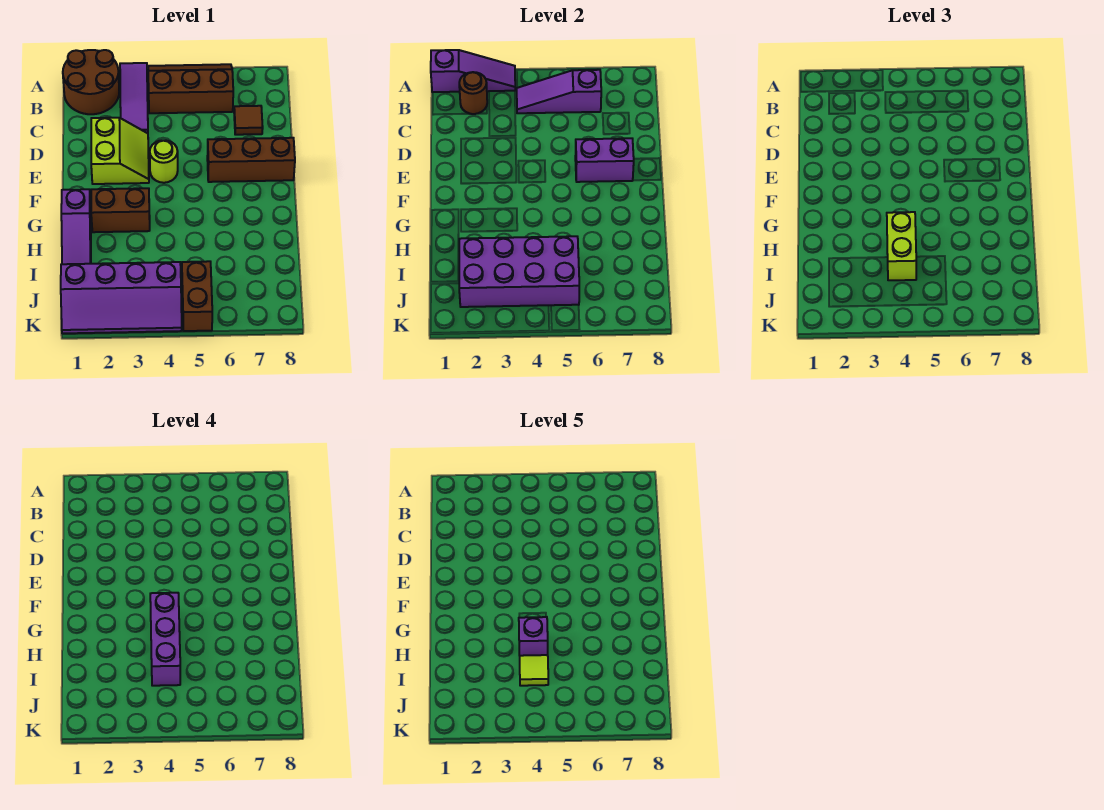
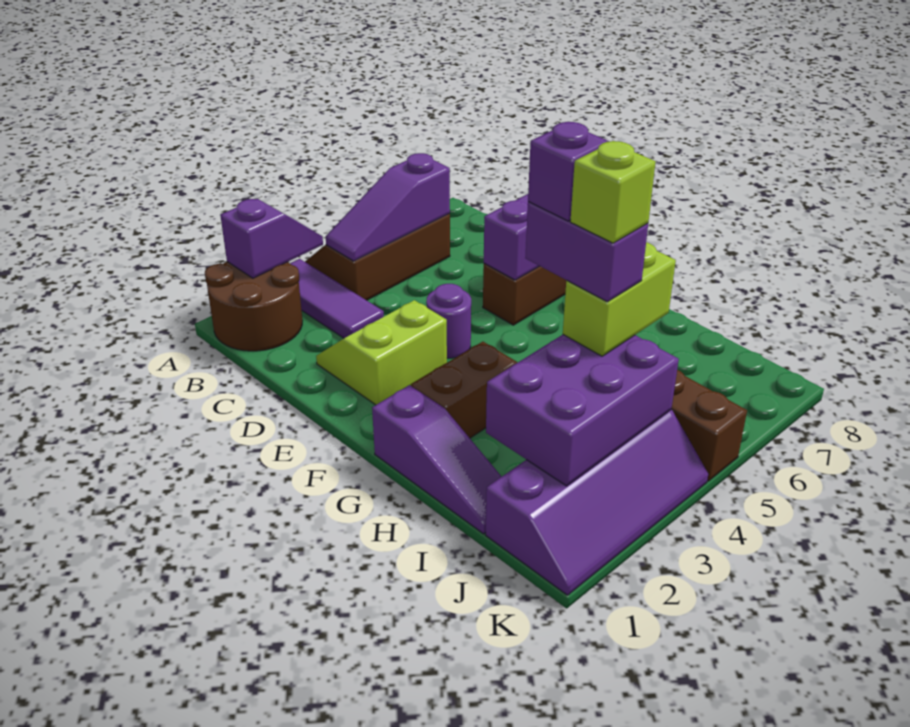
purple 1x3 slope [431,50,515,92] -> purple 1x2 slope [220,199,323,278]
brown 1x1 round brick [459,72,487,114] -> none
brown 1x1 tile [234,106,263,135] -> none
lime 2x2 slope [91,118,149,184] -> lime 2x2 slope turned to [316,300,447,405]
lime 1x1 round brick [150,140,178,183] -> purple 1x1 round brick [426,284,471,358]
purple 1x3 brick [150,593,180,686] -> purple 1x2 brick [525,202,648,302]
lime 1x2 brick [887,212,916,280] -> lime 1x2 brick turned to [563,242,676,356]
purple 2x4 brick [459,236,579,307] -> purple 2x3 brick [486,335,679,486]
lime 1x1 tile [520,655,548,686] -> lime 1x1 brick [570,141,656,243]

